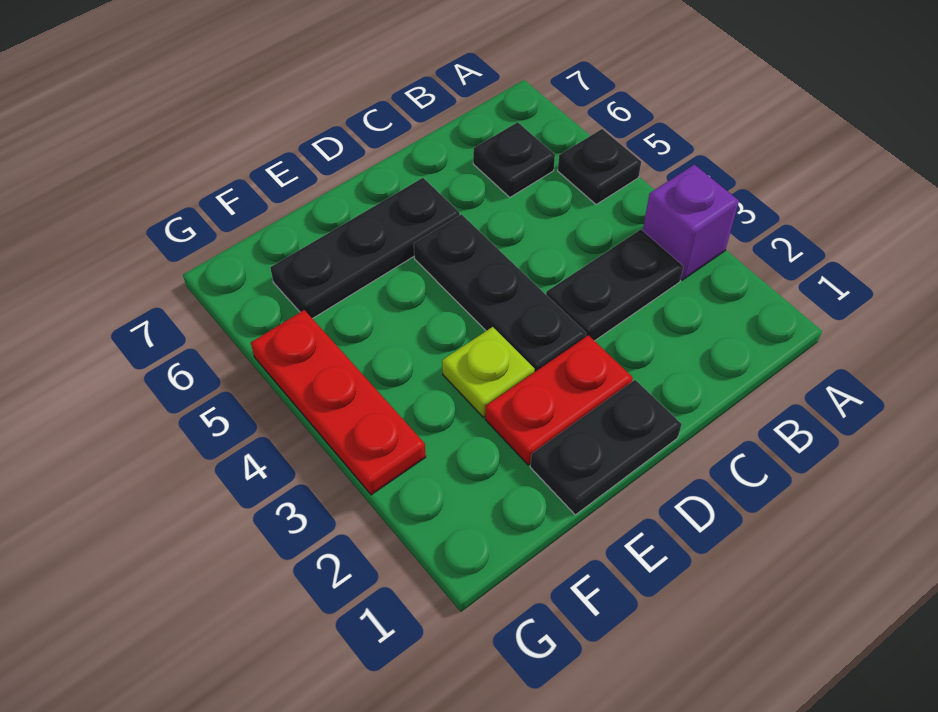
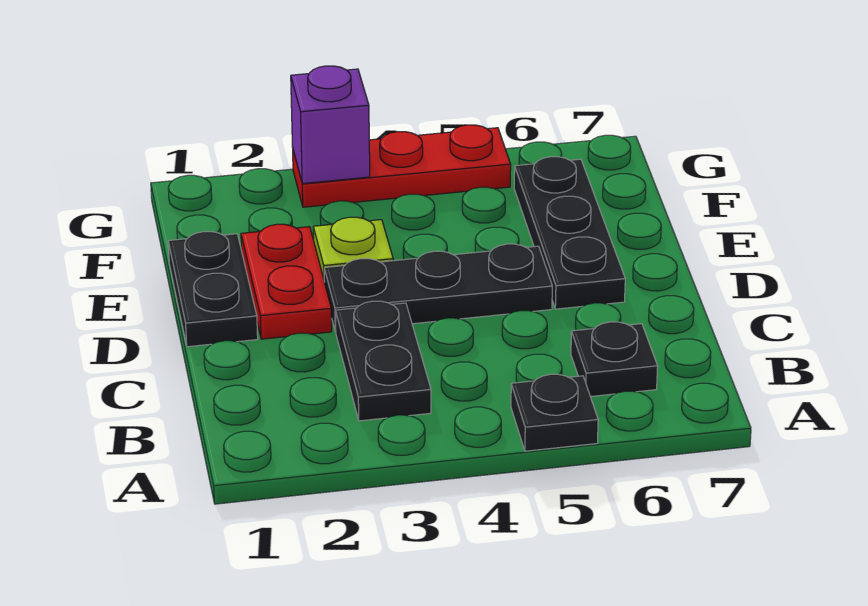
purple 1x1 brick [643,165,739,280] -> purple 1x1 brick moved to [291,66,370,184]

